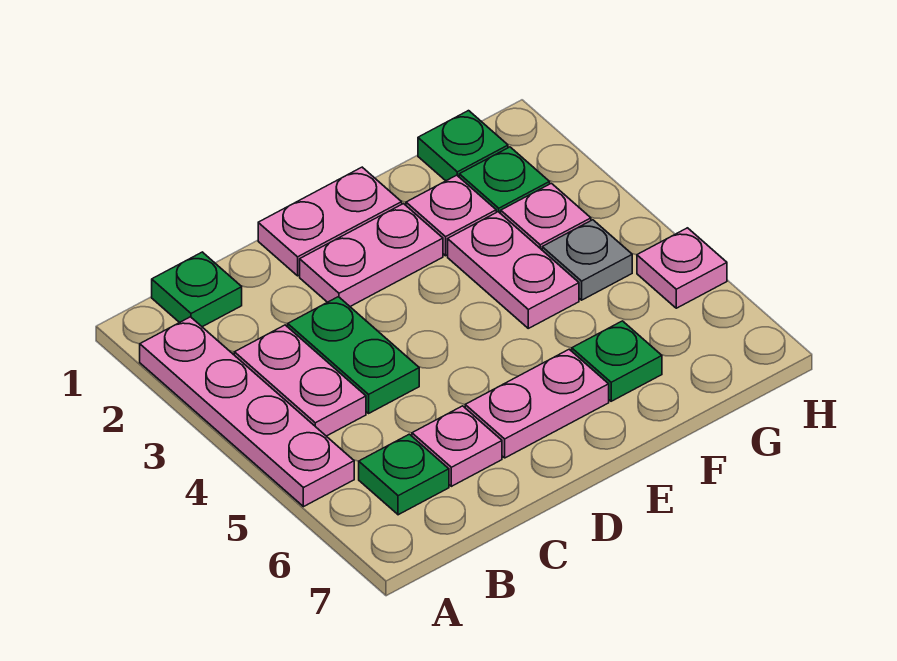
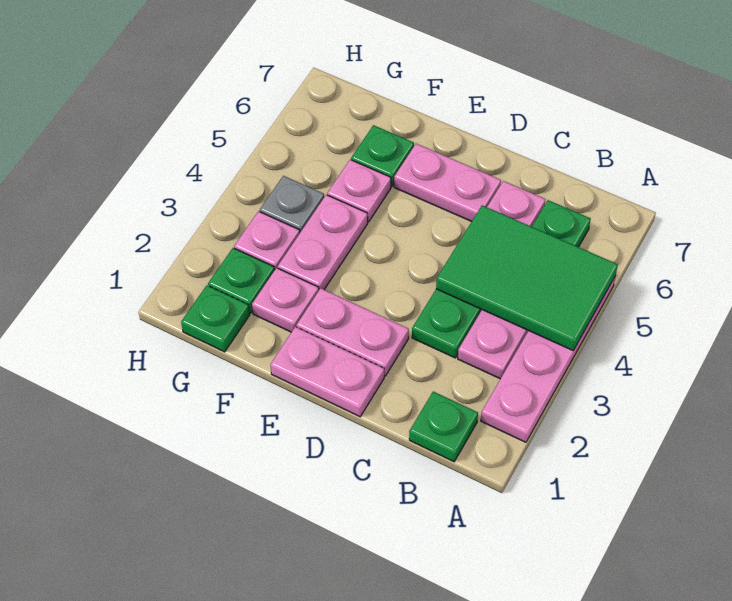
none -> green 2x3 tile [436,205,618,350]
pink 1x1 plate [637,228,727,308] -> pink 1x1 plate moved to [327,160,391,222]

